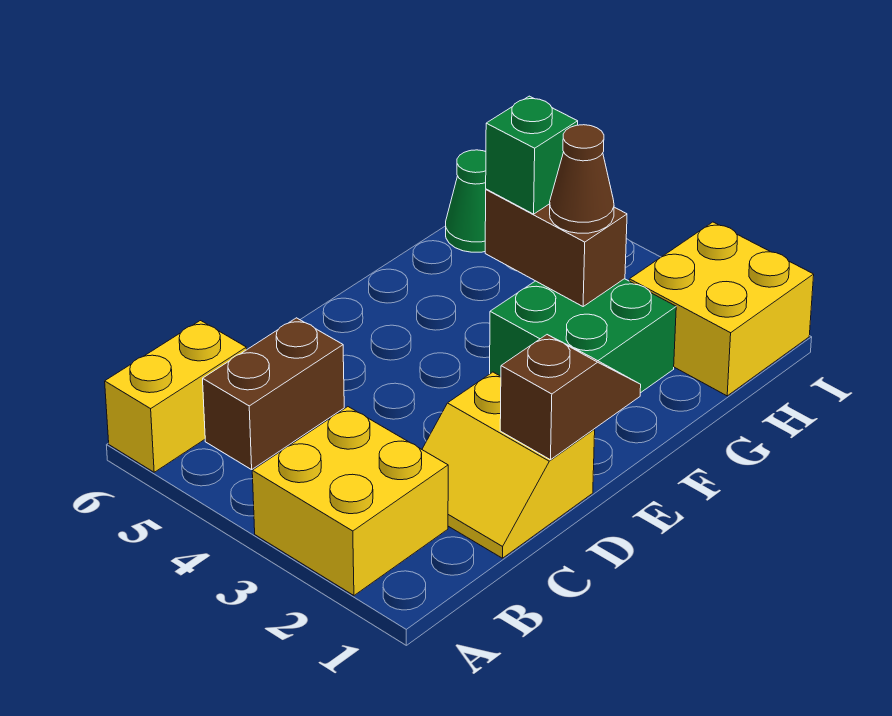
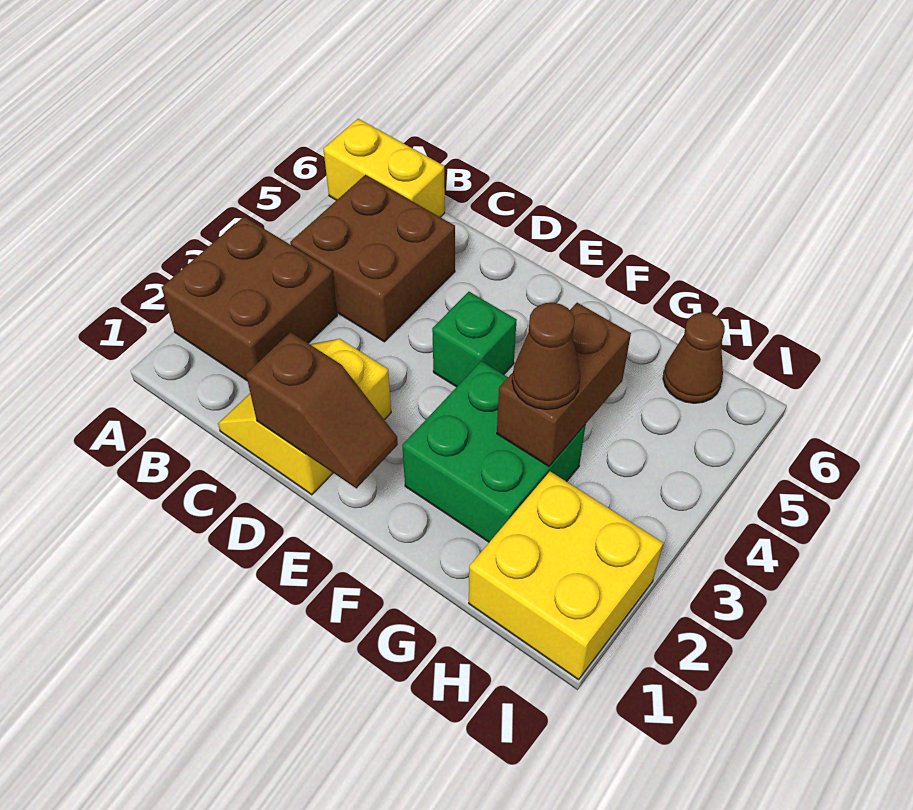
yellow 2x2 brick [252,407,448,595] -> brown 2x2 brick [162,217,337,380]
brown 1x2 brick [203,318,344,470] -> brown 2x2 brick [290,175,455,342]
green 1x1 brick [486,96,578,214] -> green 1x1 brick moved to [432,292,516,387]
green 1x1 cone [446,150,486,252] -> brown 1x1 cone [663,312,725,403]

